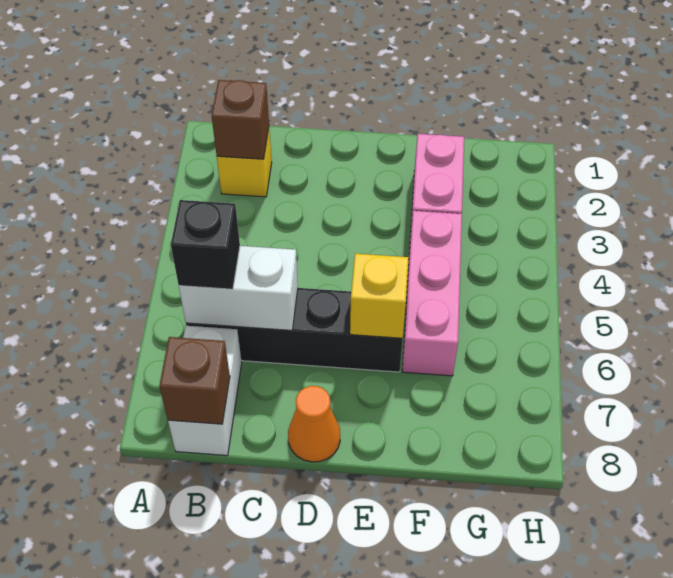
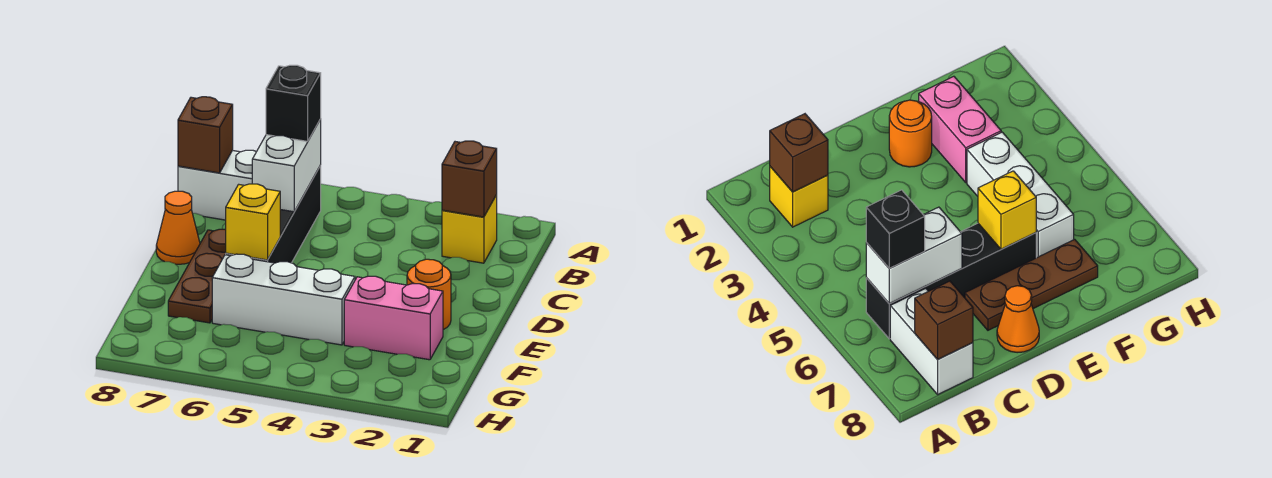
none -> brown 1x3 plate [168,229,226,323]
none -> orange 1x1 round brick [407,259,451,330]
pink 1x3 brick [402,211,462,376] -> white 1x3 brick [212,254,355,345]

